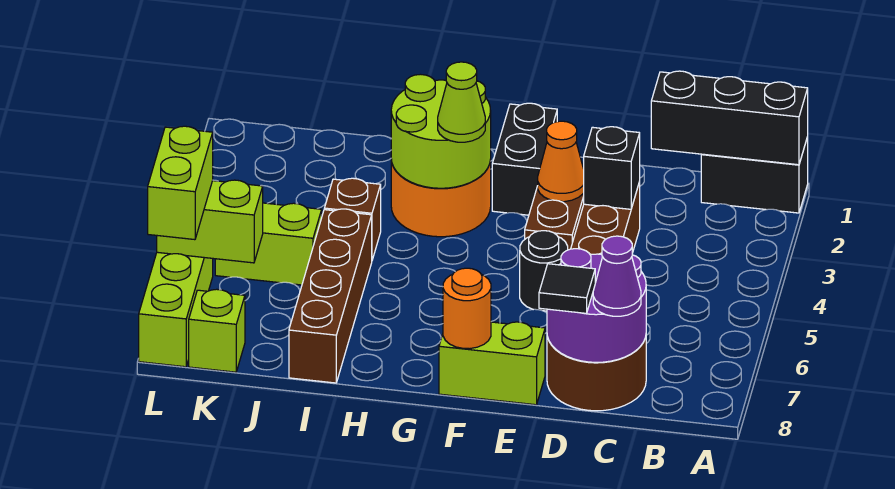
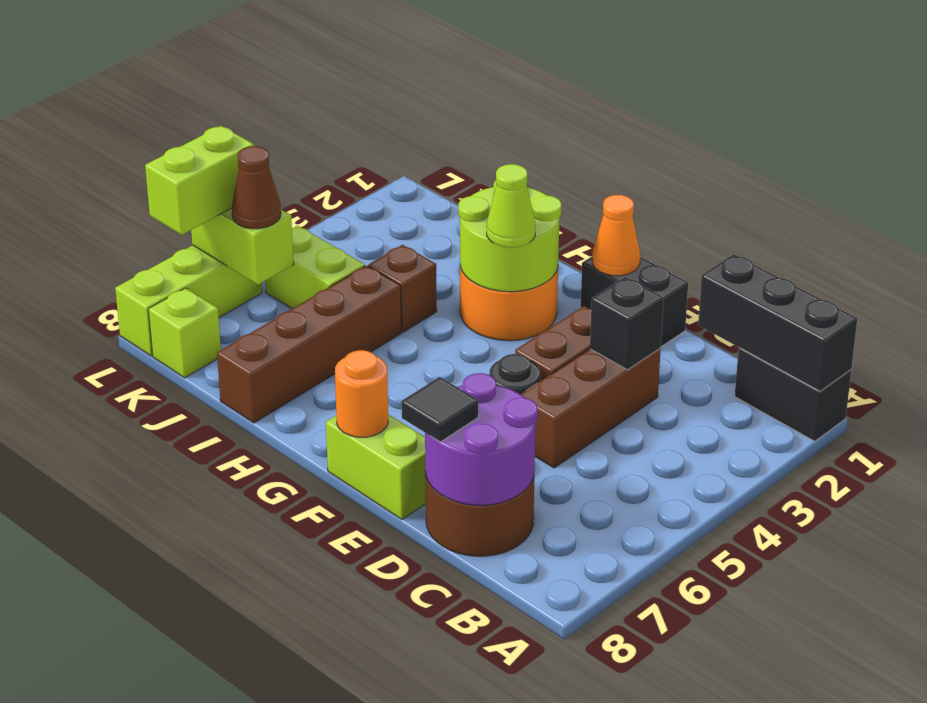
purple 1x1 cone [593,236,641,316] -> none
orange 1x1 cone [538,121,584,202] -> orange 1x1 cone moved to [592,195,640,276]
black 1x2 brick [492,103,557,215] -> black 1x2 brick turned to [581,257,688,347]
none -> brown 1x1 cone [232,146,281,229]

